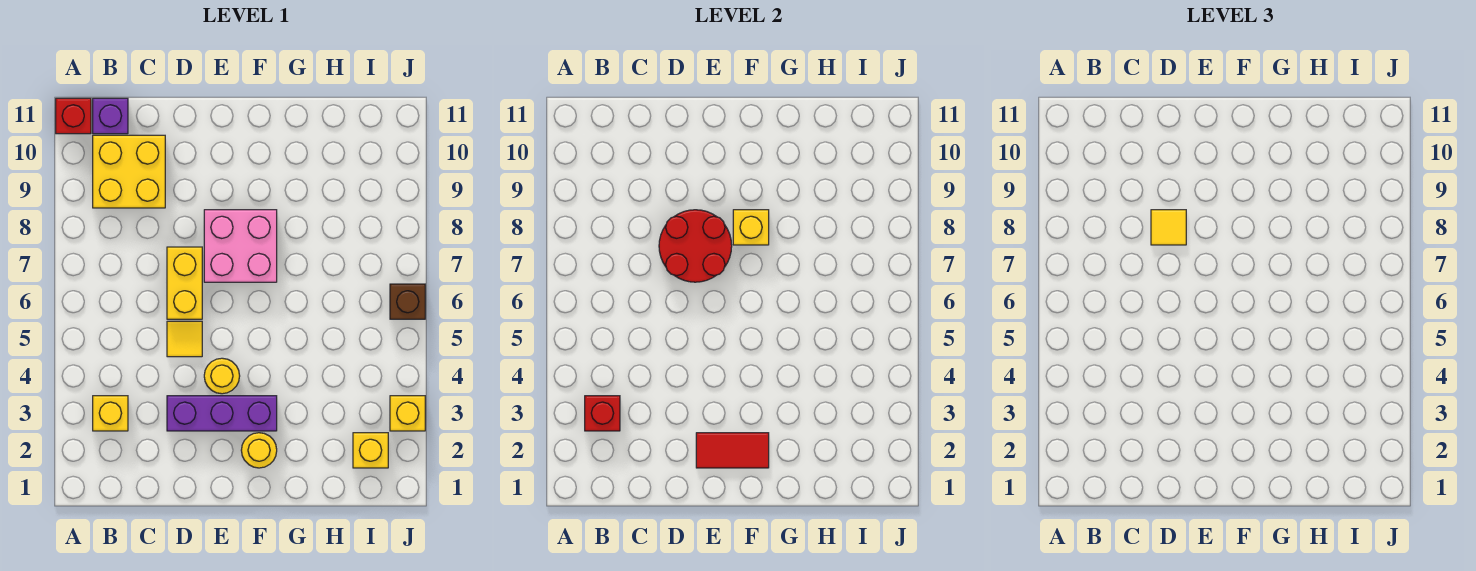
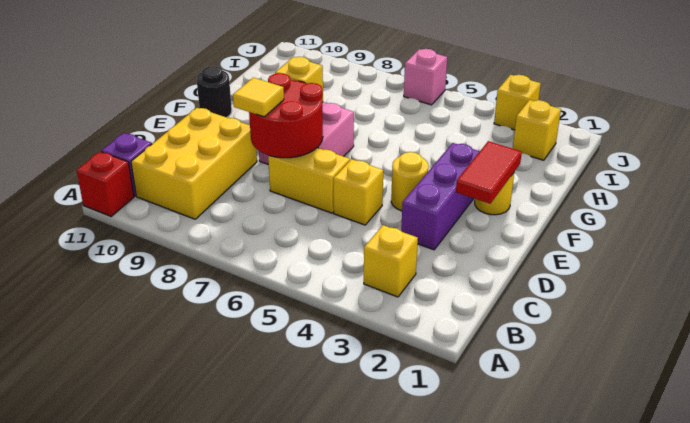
red 1x1 brick [585,396,620,431] -> none
yellow 2x2 brick [93,135,165,208] -> yellow 2x3 brick [131,108,257,219]
yellow 1x1 tile [167,321,202,357] -> yellow 1x1 brick [333,159,383,225]
none -> black 1x1 round brick [197,66,232,117]
brown 1x1 brick [390,284,425,319] -> pink 1x1 brick [404,49,447,105]

